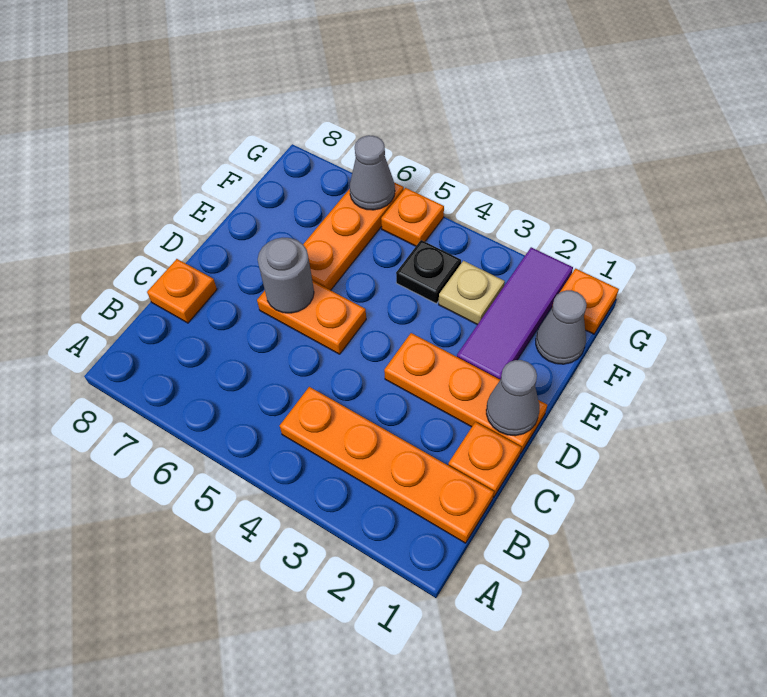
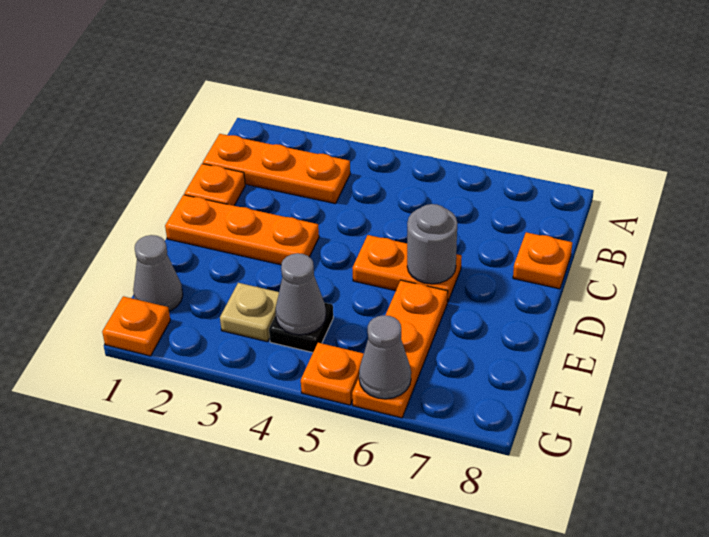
orange 1x4 plate [280,387,494,543] -> orange 1x3 plate [203,134,350,204]
grey 1x1 cone [486,360,539,436] -> grey 1x1 cone moved to [275,253,326,335]
purple 1x3 tile [457,247,573,380] -> none

